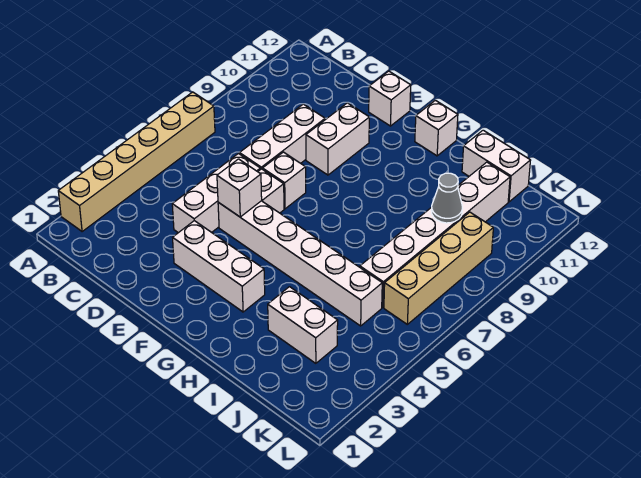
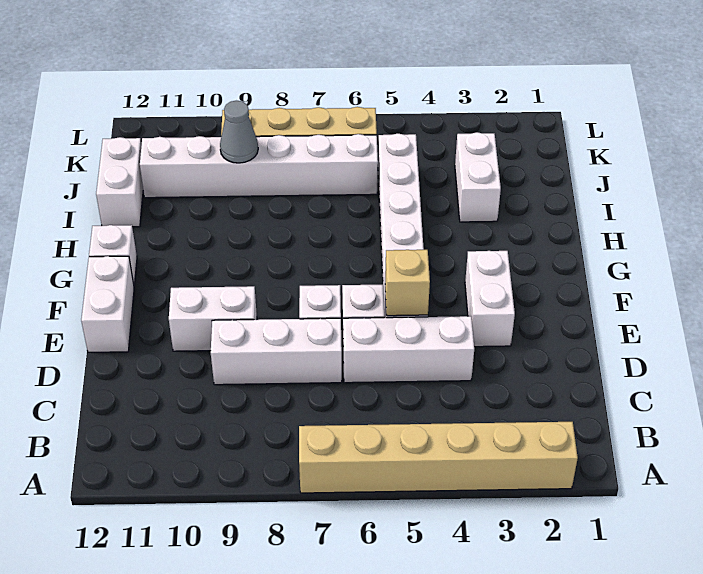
white 1x3 brick [173,221,265,312] -> white 1x2 brick [465,251,515,347]
white 1x1 brick [217,159,262,217] -> tan 1x1 brick [385,250,430,316]
white 1x1 brick [369,71,411,126] -> white 1x2 brick [81,256,134,352]

